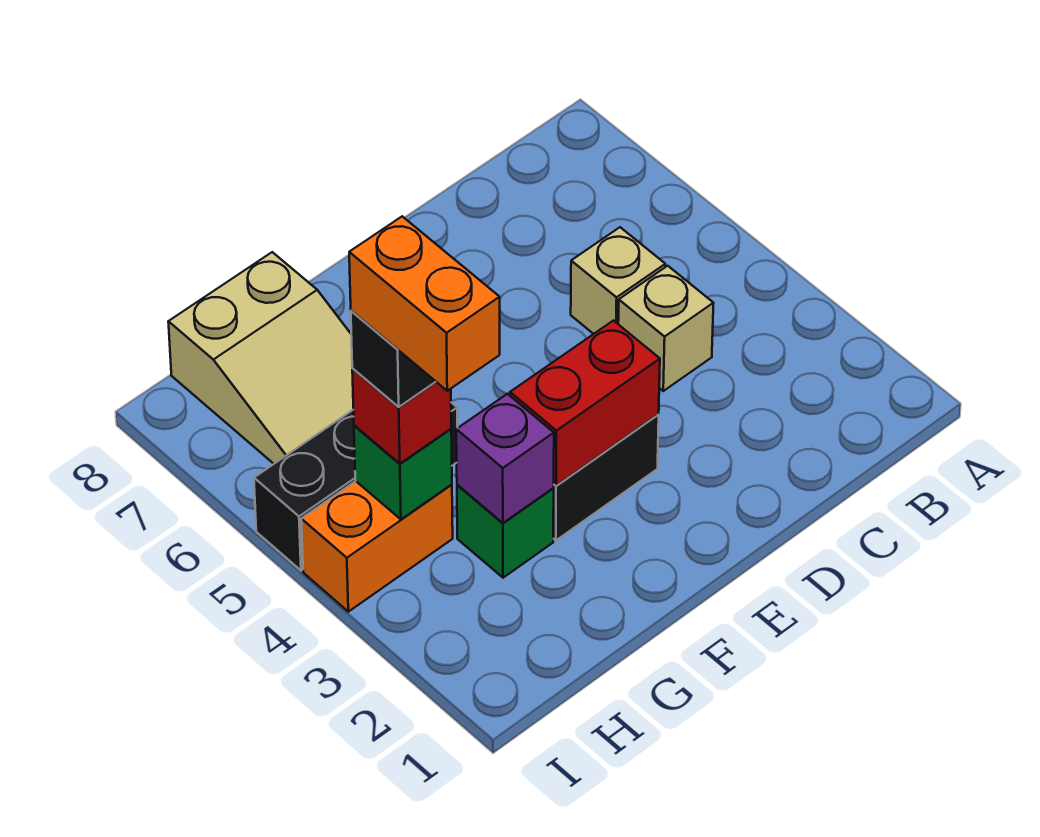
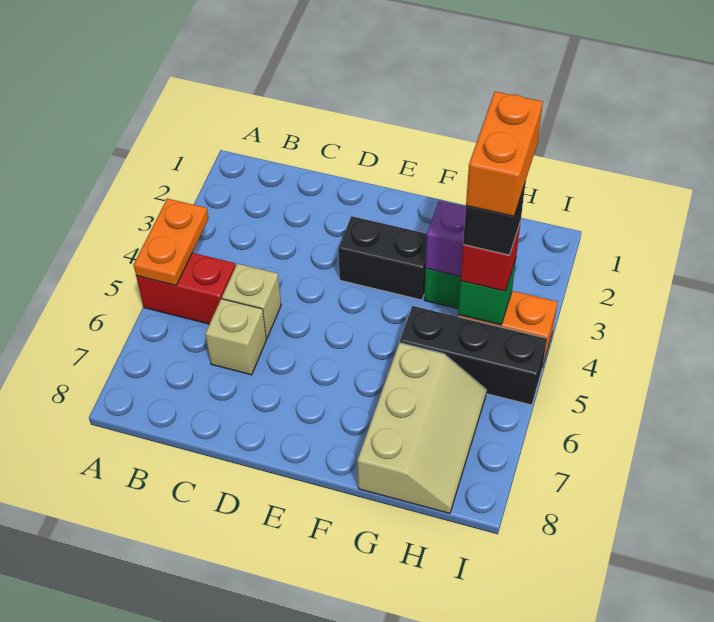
none -> orange 1x2 plate [134,199,209,285]
tan 1x1 brick [618,266,713,391] -> tan 1x1 brick moved to [205,299,266,375]
red 1x2 brick [510,321,660,486] -> red 1x2 brick moved to [136,253,235,324]
tan 2x3 slope [168,252,353,464] -> tan 2x3 slope turned to [357,343,487,513]

